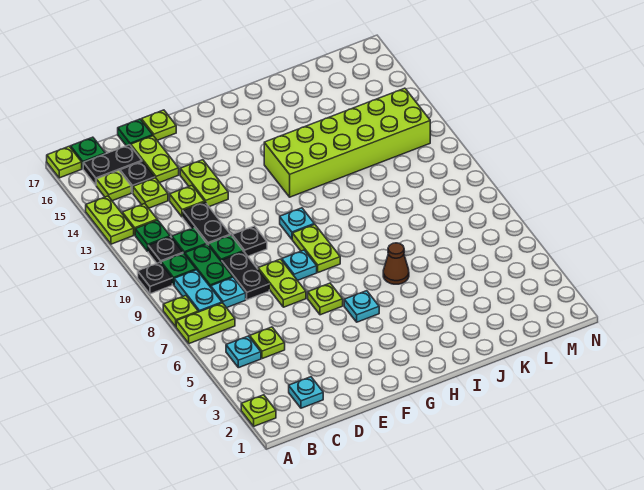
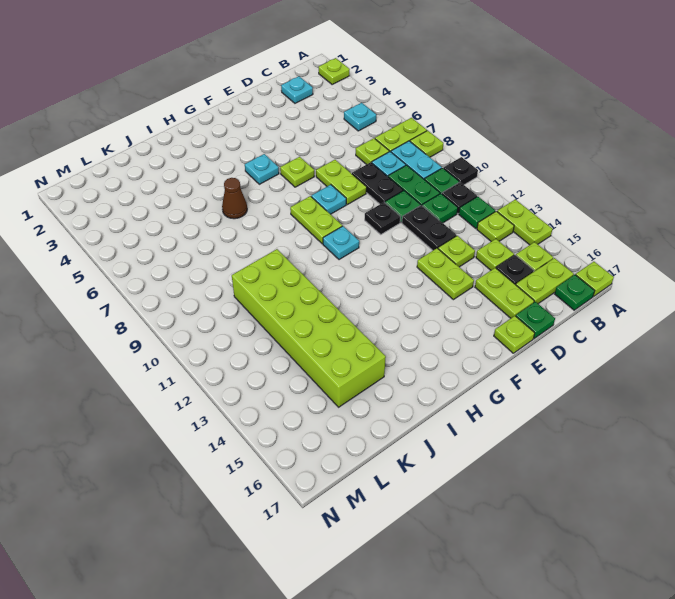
black 1x2 plate [83,145,142,185] -> lime 1x2 plate [516,258,574,304]
lime 1x1 plate [250,327,285,359] -> lime 1x1 plate moved to [356,138,389,165]
lime 2x6 brick [264,88,430,197] -> lime 2x6 brick turned to [232,249,386,407]

